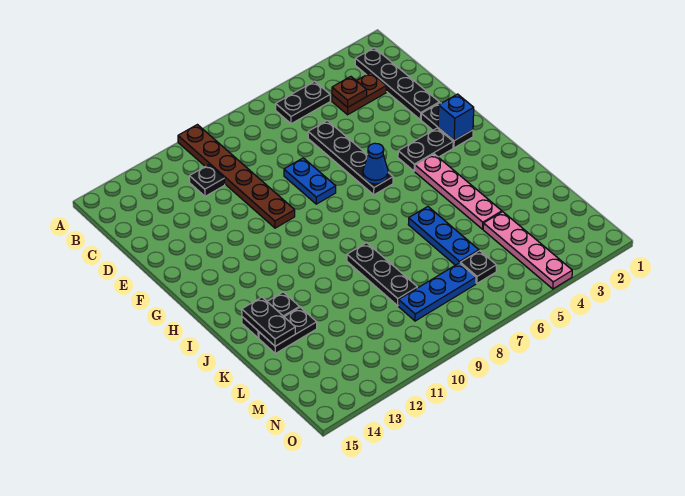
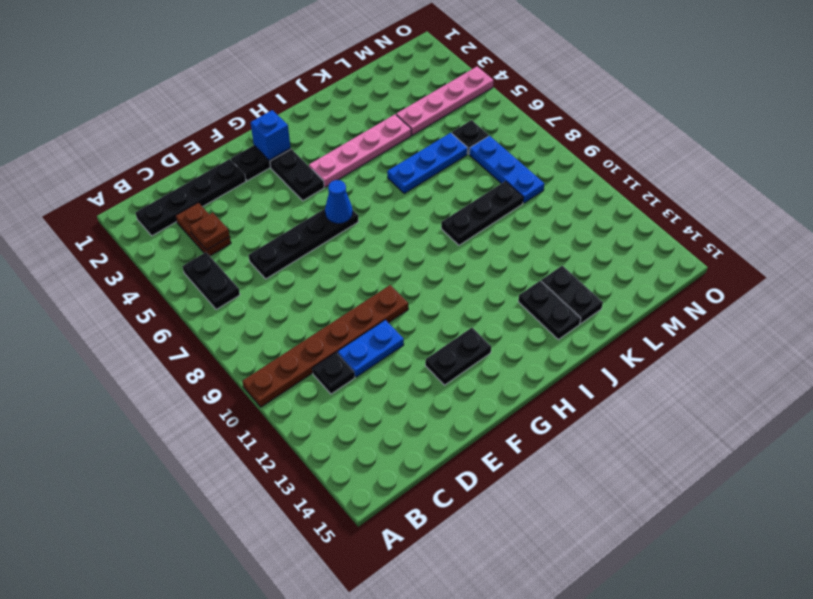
blue 1x2 plate [284,158,336,204] -> blue 1x2 plate moved to [338,320,404,377]
black 1x2 plate [242,297,295,346] -> black 1x2 plate moved to [425,328,491,385]

